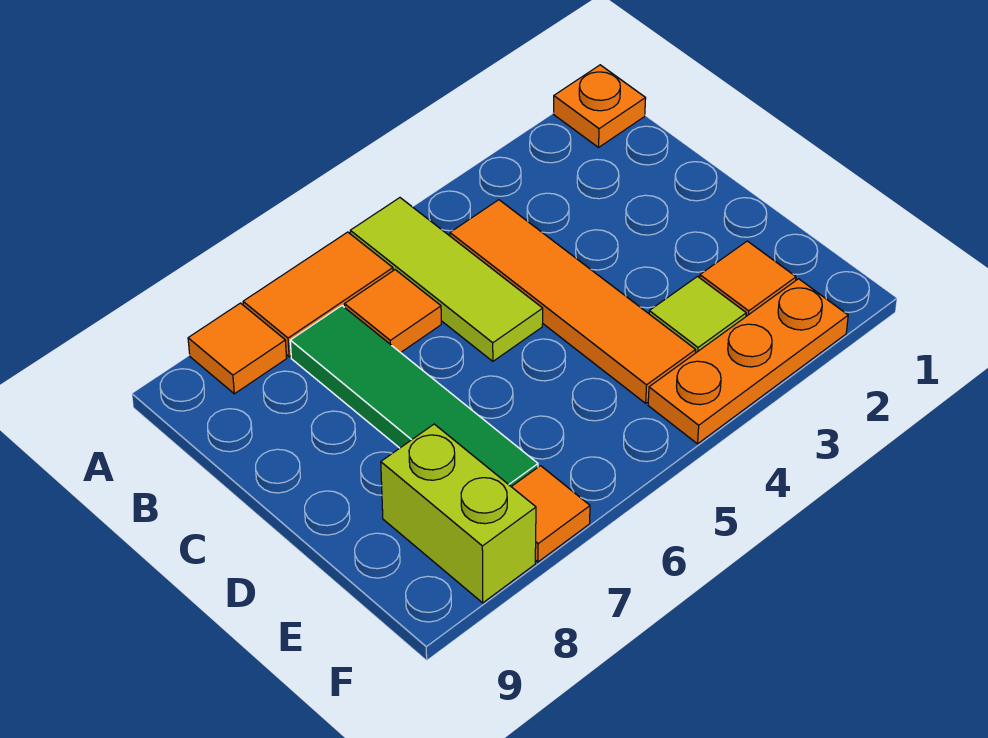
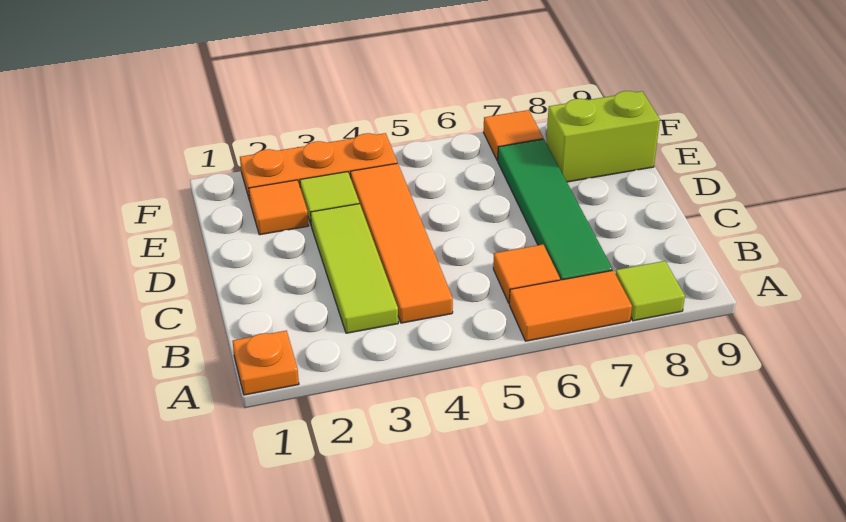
lime 1x3 tile [350,198,543,361] -> lime 1x3 tile moved to [311,204,398,333]
orange 1x1 tile [188,303,287,394] -> lime 1x1 tile [616,261,685,321]
lime 1x2 brick [381,424,536,603] -> lime 1x2 brick turned to [546,91,660,182]

